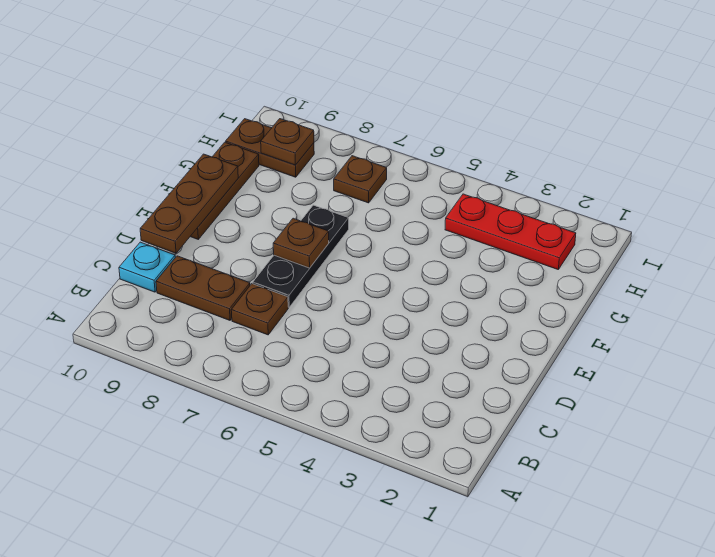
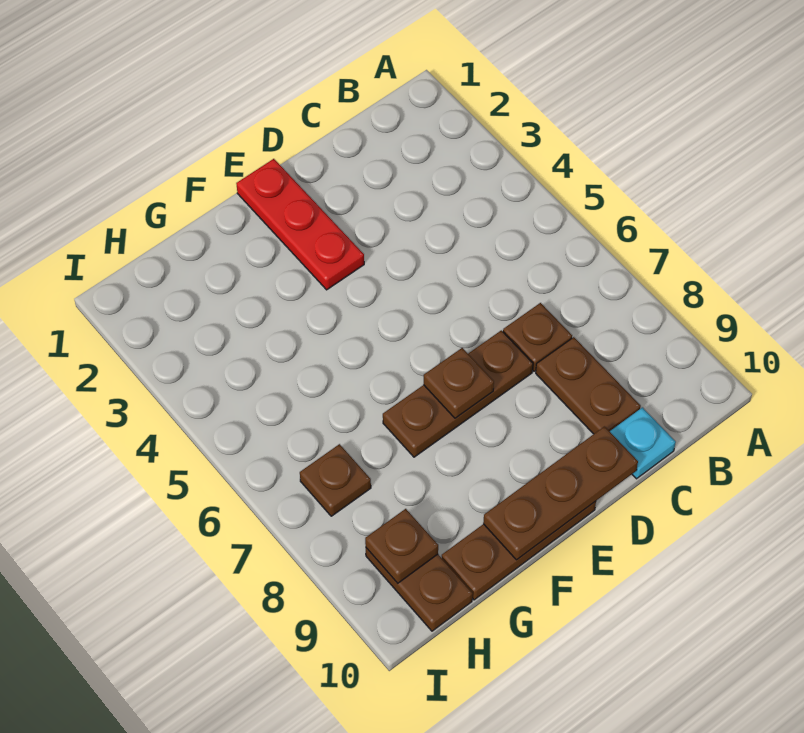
black 1x3 plate [253,205,349,307] -> brown 1x3 plate [383,330,533,457]
red 1x3 plate [445,194,576,269] -> red 1x3 plate moved to [236,159,364,290]

